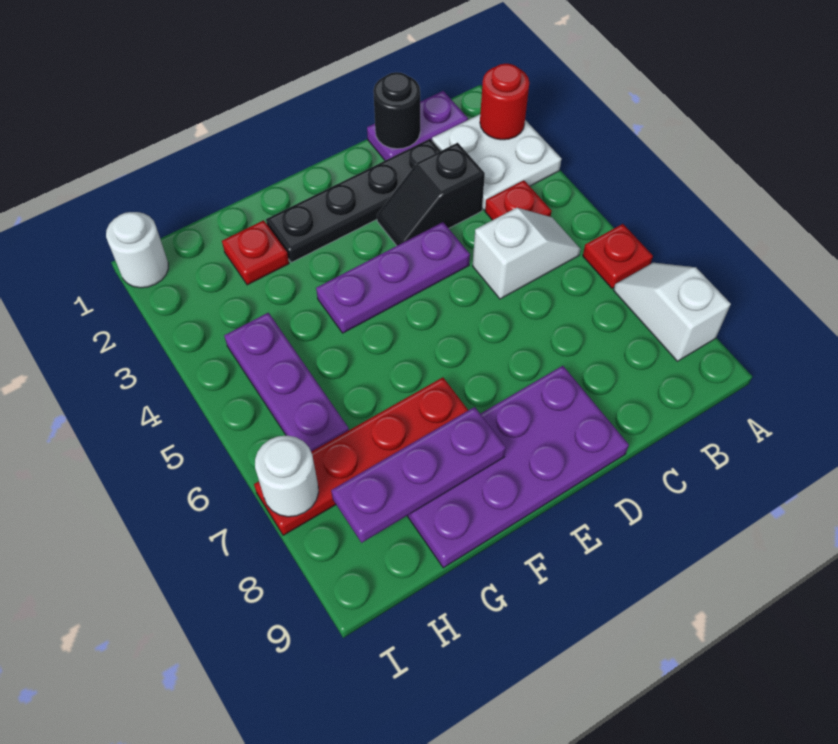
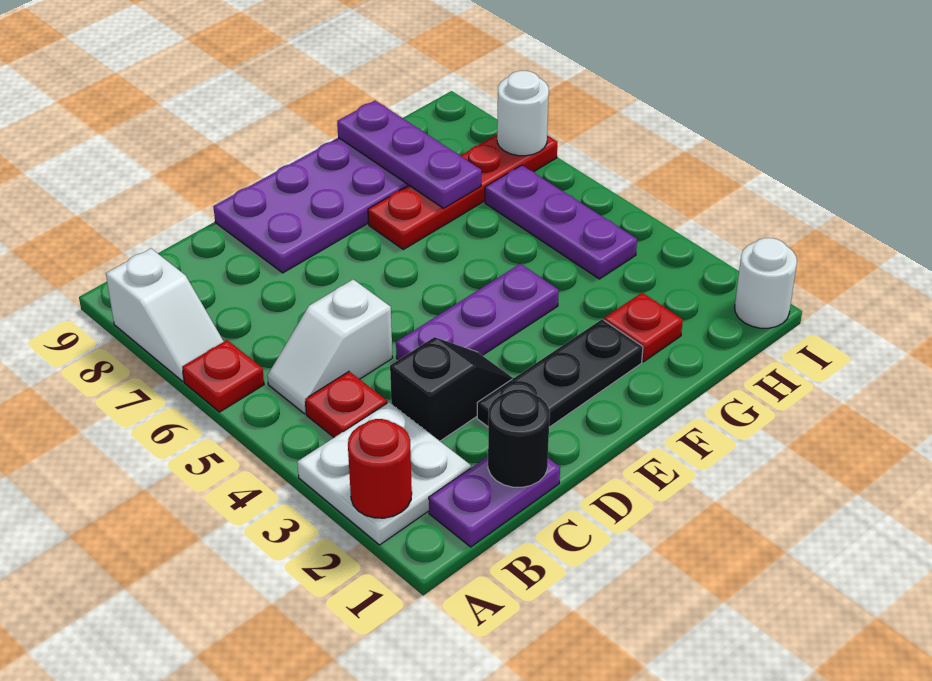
black 1x4 plate [266,139,440,263] -> black 1x3 plate [477,319,643,427]
purple 1x3 plate [331,407,506,543] -> purple 1x3 plate turned to [337,101,481,208]

